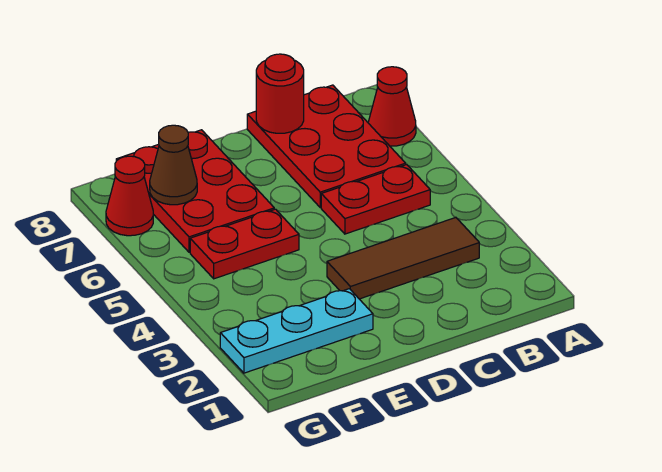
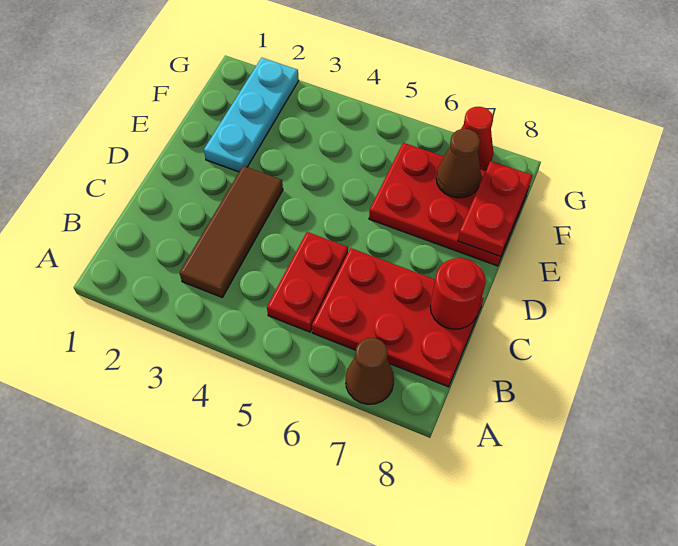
red 1x1 cone [368,67,416,146] -> brown 1x1 cone [346,338,394,404]
red 1x2 plate [190,209,299,279] -> red 1x2 plate moved to [458,161,533,256]

